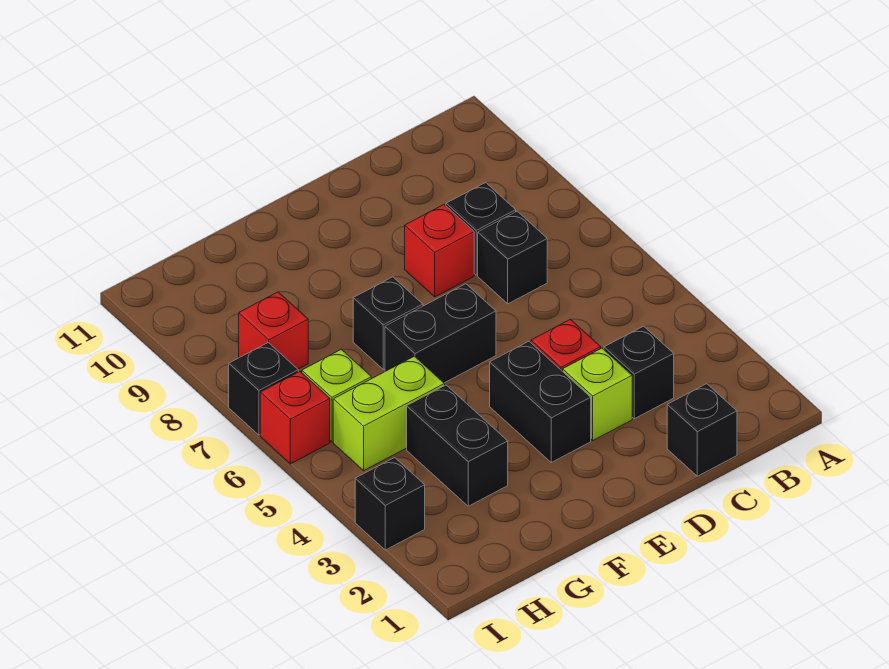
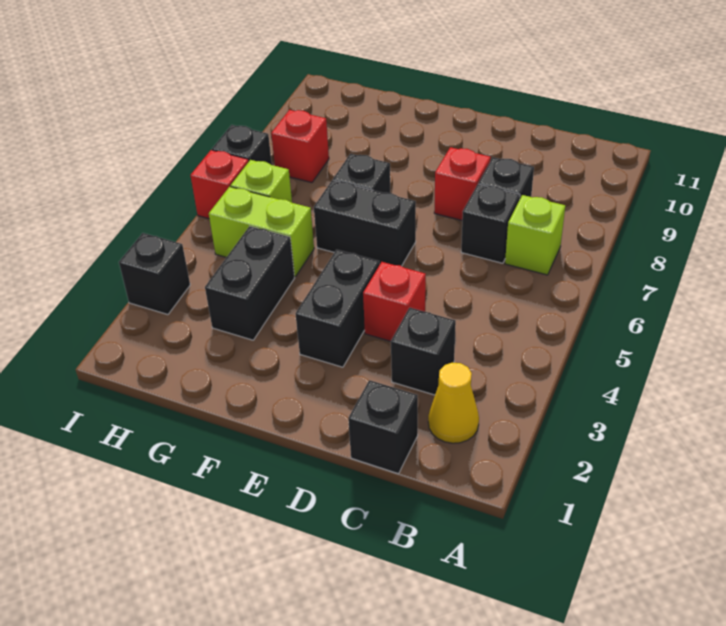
none -> yellow 1x1 cone [428,363,479,443]
lime 1x1 brick [563,348,632,440] -> lime 1x1 brick moved to [505,195,565,275]

